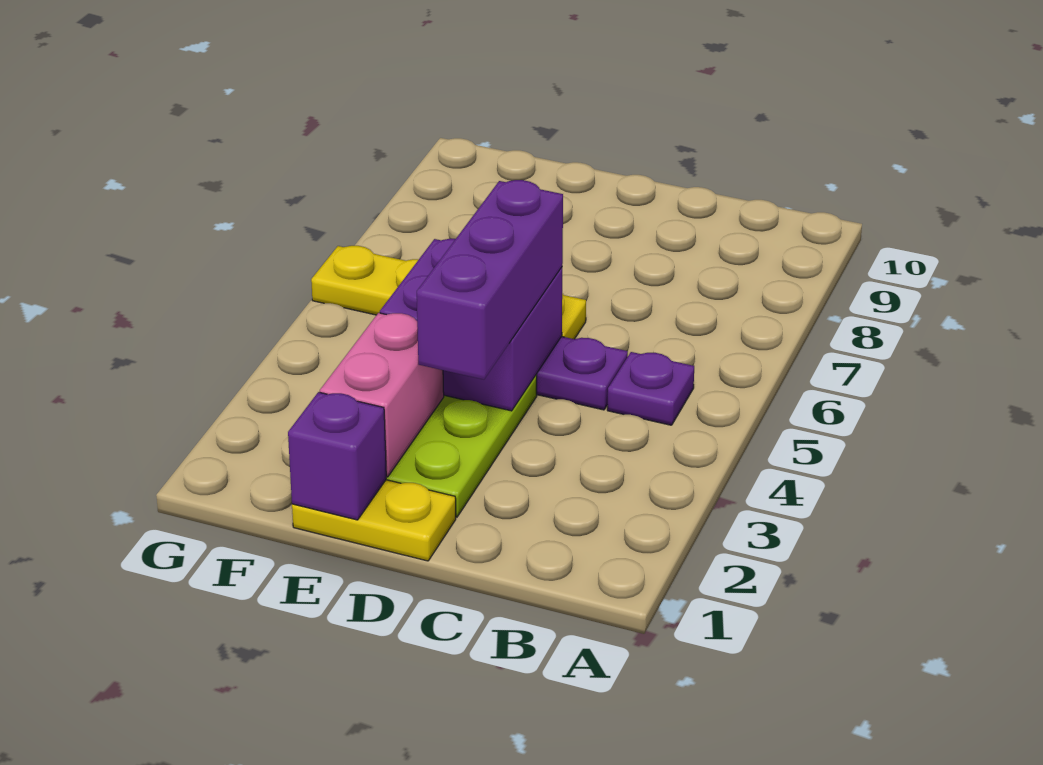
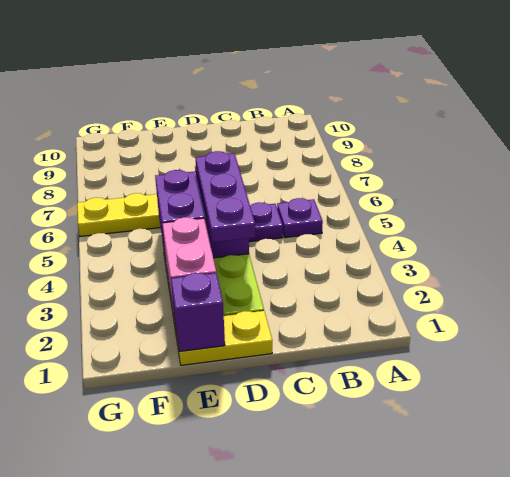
purple 1x3 brick [417,180,563,379] -> purple 1x3 plate [195,151,255,242]

